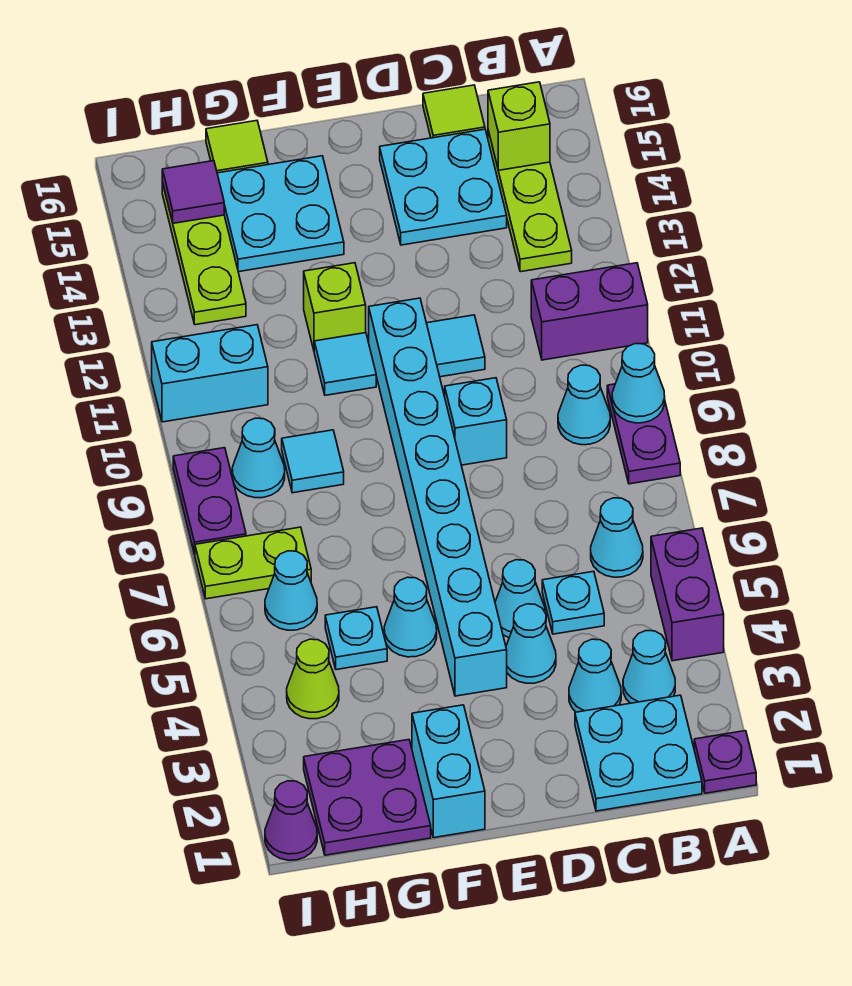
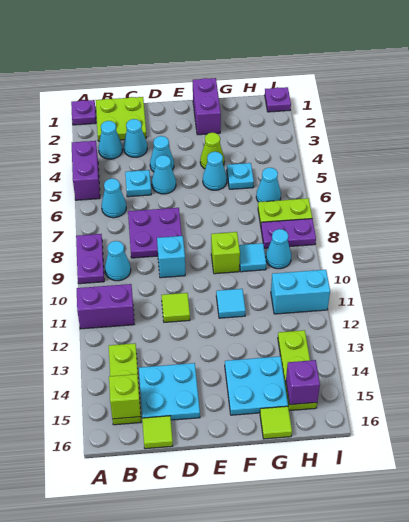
cyan 1x1 cone [612,344,665,423] -> none
cyan 2x2 plate [575,695,702,811] -> lime 2x2 plate [96,97,147,141]
cyan 1x1 tile [427,315,485,377] -> lime 1x1 tile [162,293,190,322]
cyan 1x8 brick [369,298,507,696] -> none
cyan 1x2 brick [412,705,485,838] -> purple 1x2 brick [193,78,221,135]
lime 1x1 brick [304,263,366,350] -> lime 1x1 brick moved to [211,232,240,274]
purple 2x2 plate [304,740,431,855] -> purple 2x2 plate moved to [128,208,182,258]
lime 1x1 cone [287,639,339,719] -> lime 1x1 cone moved to [200,133,224,169]
purple 1x1 tile [162,161,224,223] -> purple 1x1 brick [286,360,320,405]
purple 1x1 cone [265,781,317,860] -> purple 1x1 plate [265,87,291,112]
purple 1x2 plate [173,448,246,554] -> purple 1x2 plate turned to [261,219,316,248]

